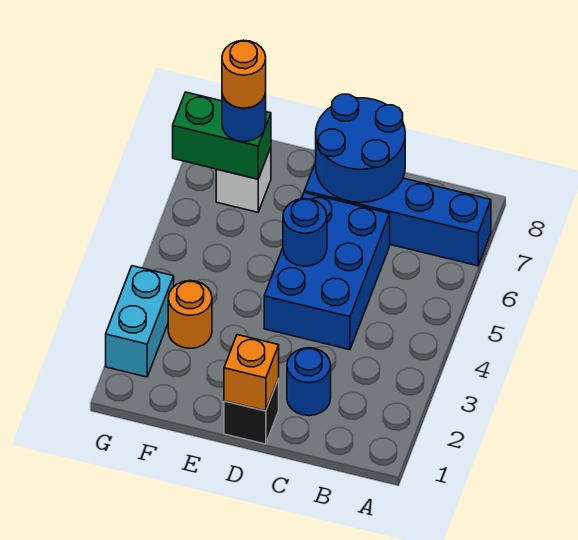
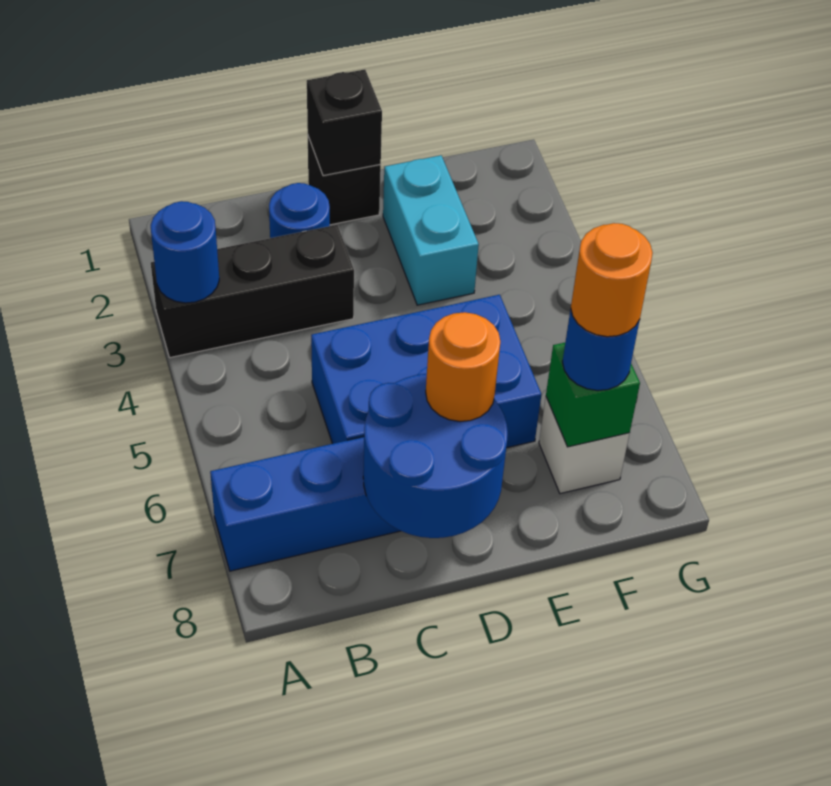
none -> black 1x3 brick [151,225,354,358]
blue 2x3 brick [264,193,390,350] -> blue 2x3 brick turned to [311,295,542,448]
orange 1x1 brick [224,335,279,411] -> black 1x1 brick [307,69,382,176]
blue 1x1 round brick [283,199,327,266] -> blue 1x1 round brick moved to [151,201,219,303]
orange 1x1 round brick [168,281,212,348] -> orange 1x1 round brick moved to [426,312,500,421]
green 1x2 brick [173,92,271,179] -> green 1x1 brick [546,343,640,447]
cyan 1x2 brick [106,266,174,377] -> cyan 1x2 brick moved to [383,155,479,305]

